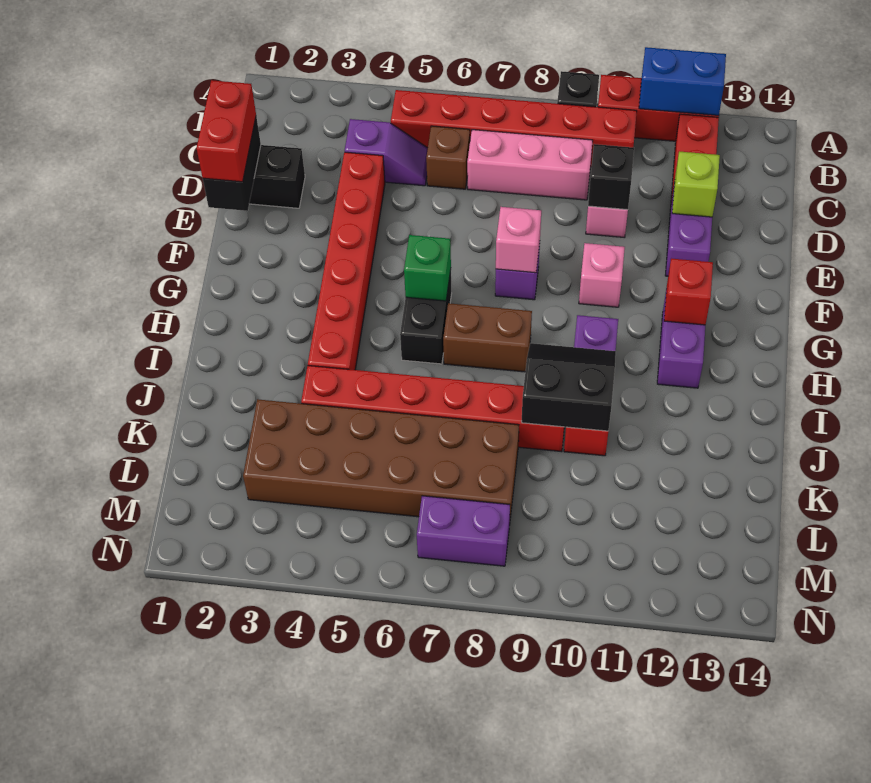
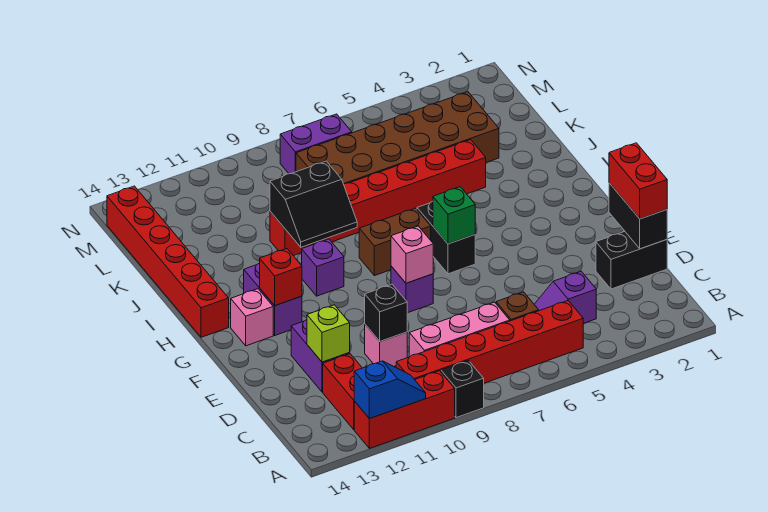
blue 1x2 brick [639,47,726,115] -> blue 1x2 slope [354,361,426,419]
red 1x6 brick [308,152,385,370] -> red 1x6 brick moved to [107,186,229,337]
pink 1x1 brick [579,243,625,307] -> pink 1x1 brick moved to [231,289,273,346]

